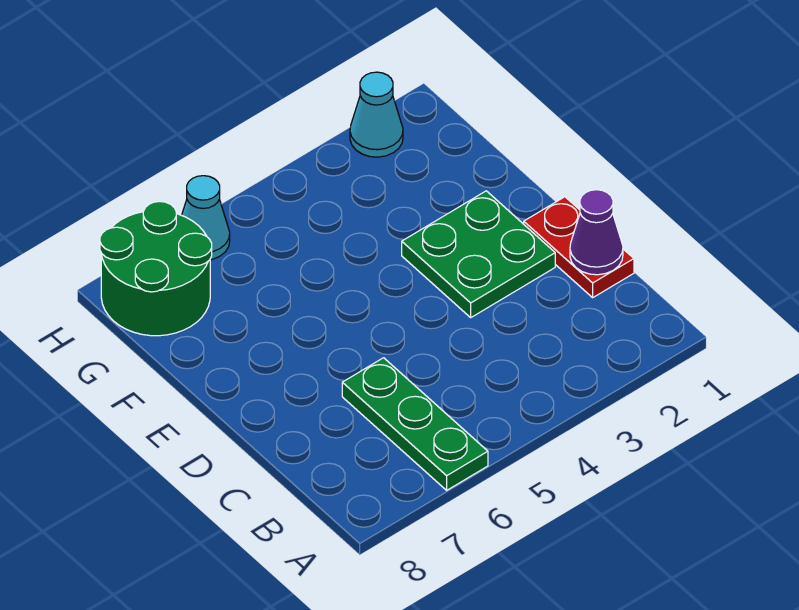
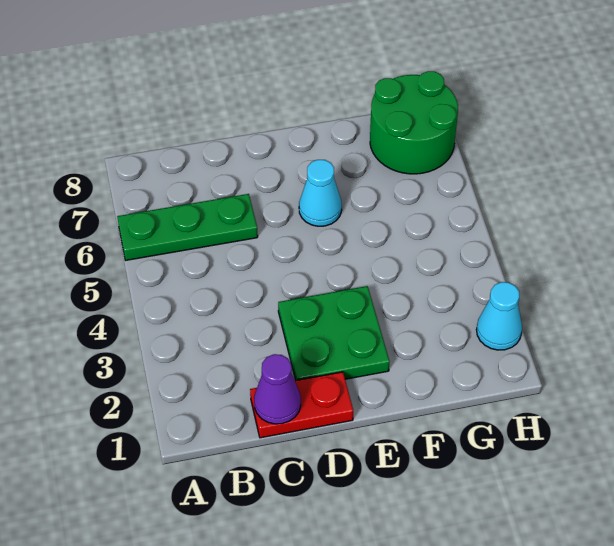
cyan 1x1 cone [182,176,230,260] -> cyan 1x1 cone moved to [299,160,342,226]

